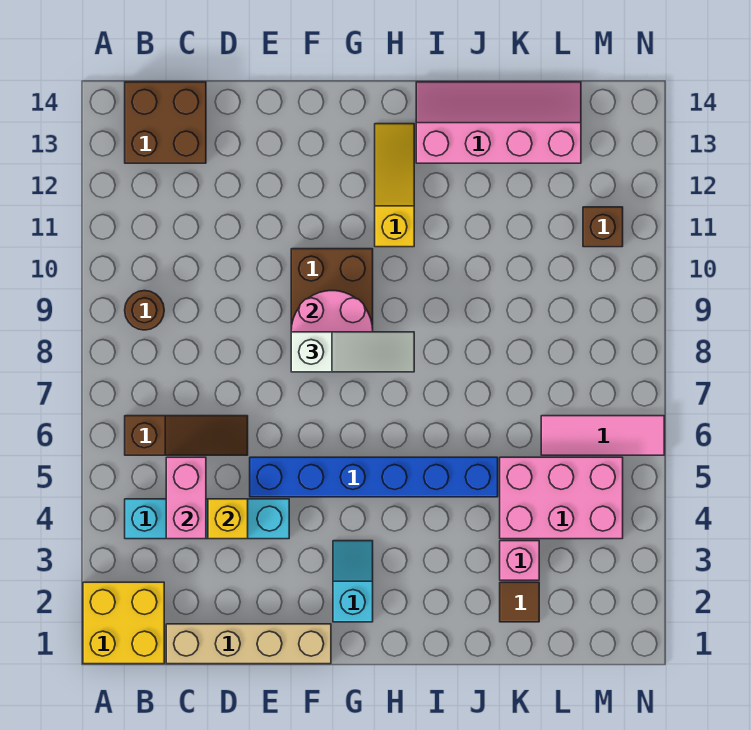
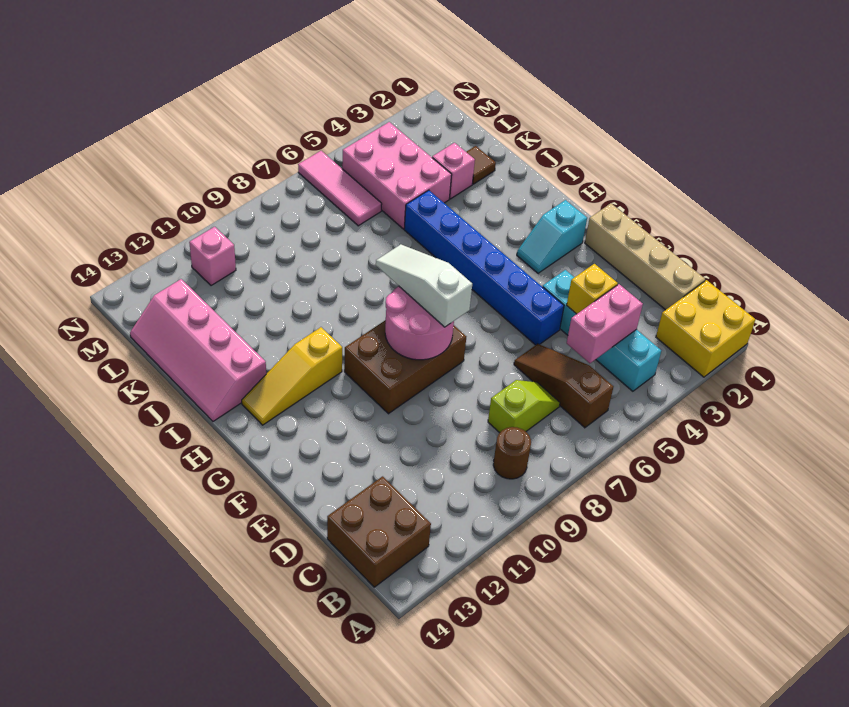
none -> lime 1x2 slope [488,380,560,433]
brown 1x1 brick [583,207,623,247] -> pink 1x1 brick [189,227,236,286]

